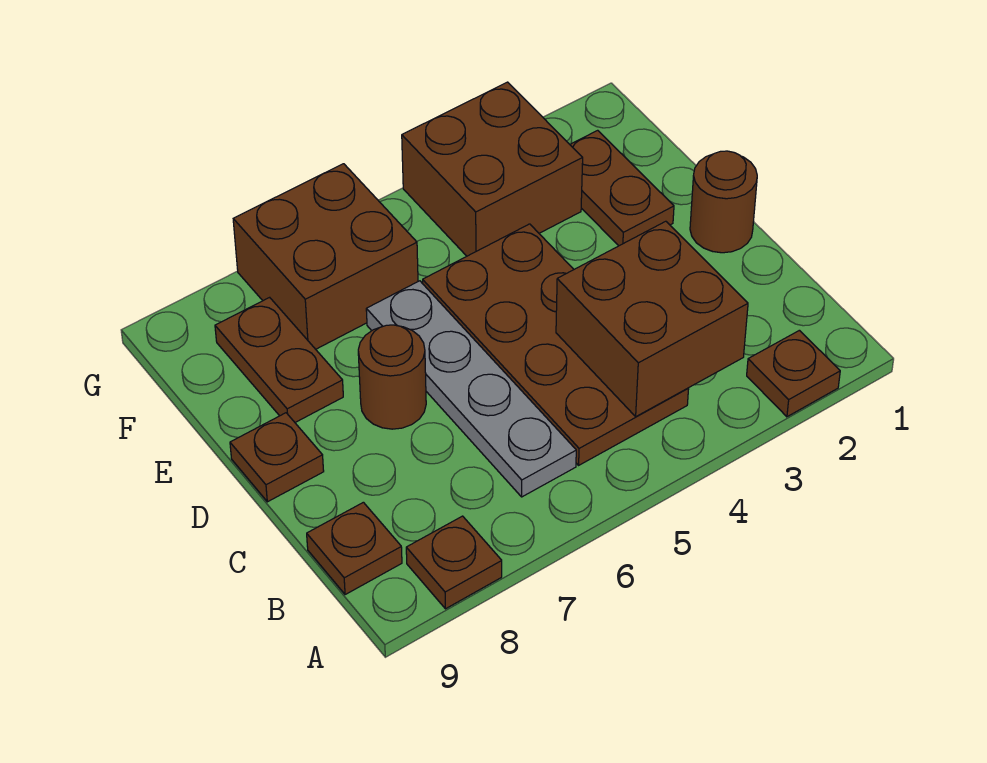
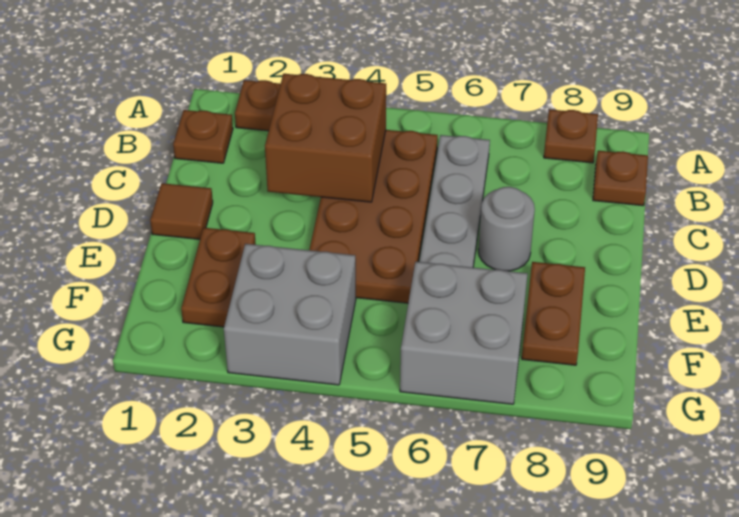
brown 1x1 round brick [690,151,757,253] -> brown 1x1 tile [150,183,213,239]
brown 1x1 round brick [358,325,426,429] -> grey 1x1 round brick [479,187,535,271]
brown 1x1 plate [230,413,324,502] -> brown 1x1 plate moved to [173,110,233,163]
brown 2x2 brick [402,82,583,256] -> grey 2x2 brick [224,244,356,385]
brown 2x2 brick [233,164,418,349] -> grey 2x2 brick [400,262,528,404]

